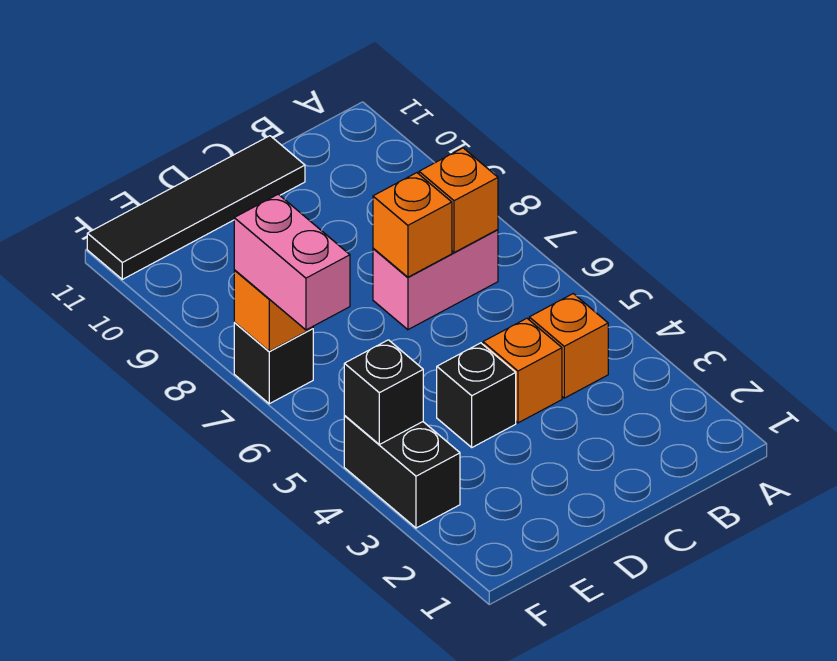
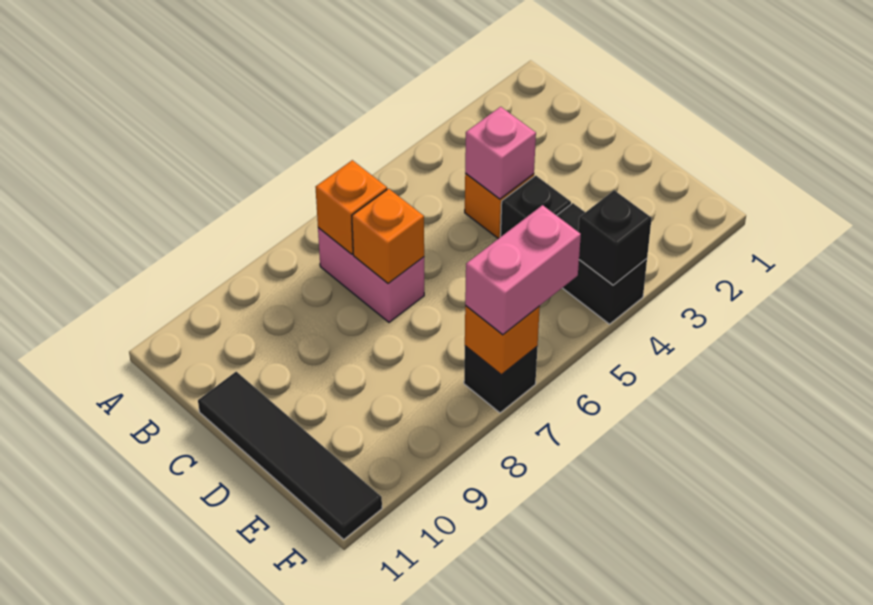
orange 1x1 brick [529,294,608,398] -> none
none -> pink 1x1 brick [465,107,536,199]
black 1x2 brick [344,416,460,528] -> black 1x2 brick turned to [557,203,647,324]

